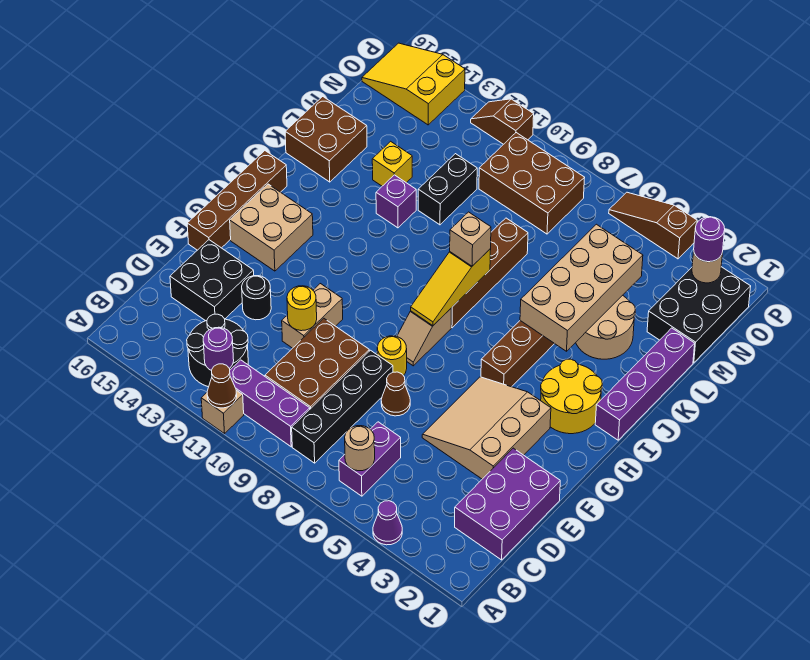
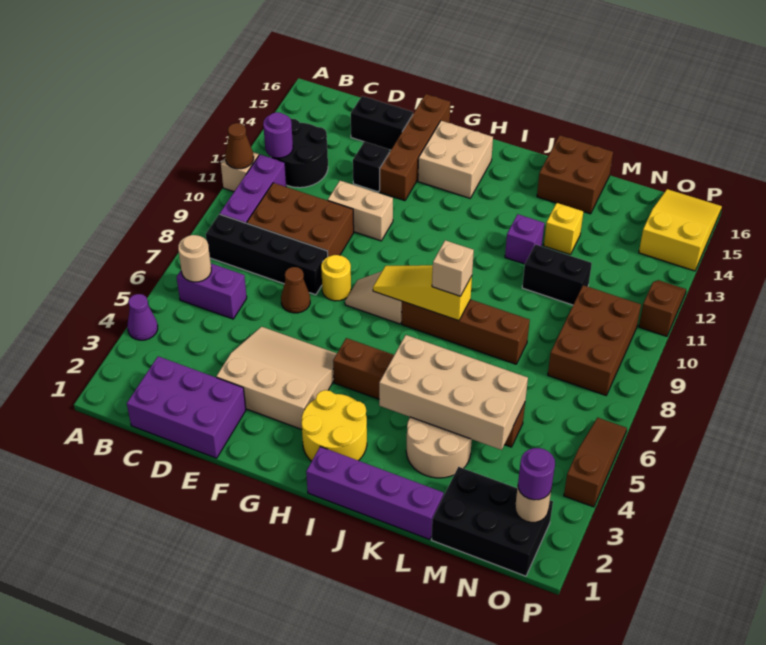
black 2x2 brick [170,240,254,321] -> black 1x2 brick [351,96,413,150]
yellow 1x1 round brick [287,286,317,331] -> none
black 1x1 round brick [242,276,271,320] -> black 1x1 brick [353,142,390,192]
brown 1x4 brick [187,151,287,250] -> brown 1x4 brick turned to [380,94,450,201]

